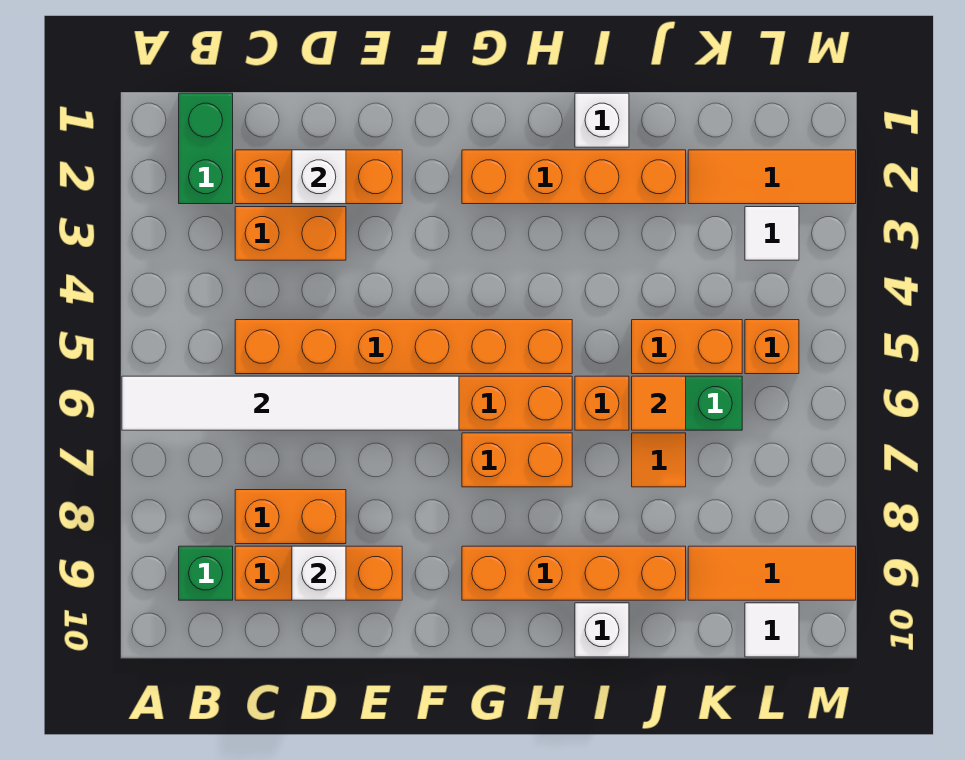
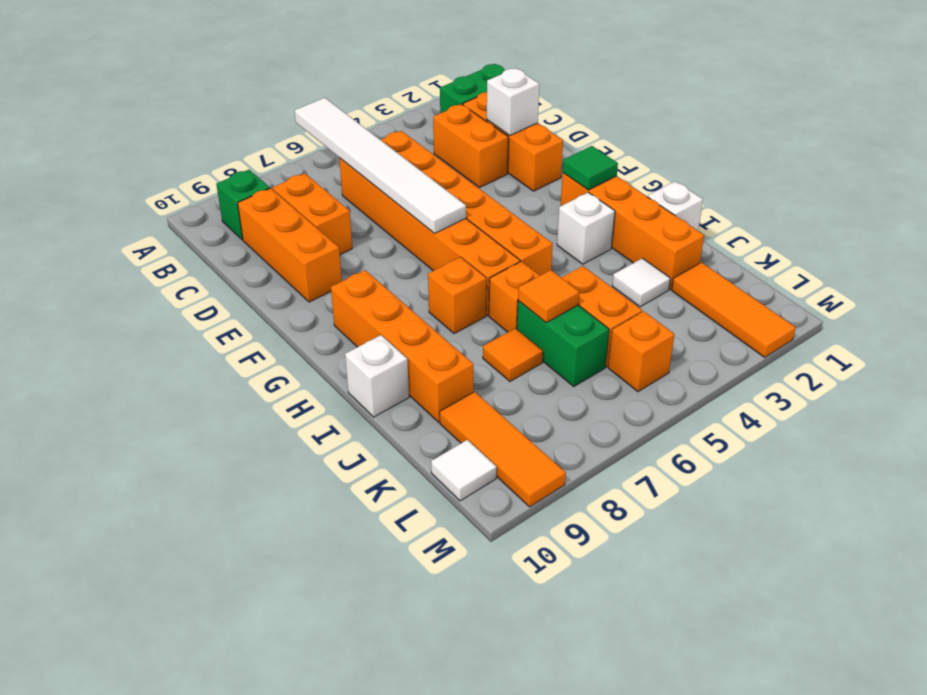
white 1x1 brick [292,546,346,600] -> white 1x1 brick moved to [557,192,615,264]
none -> green 1x1 tile [563,146,618,190]
orange 1x2 brick [462,433,572,487] -> orange 1x1 brick [428,257,487,334]
white 1x1 tile [745,207,799,260] -> white 1x1 tile moved to [612,258,670,307]

